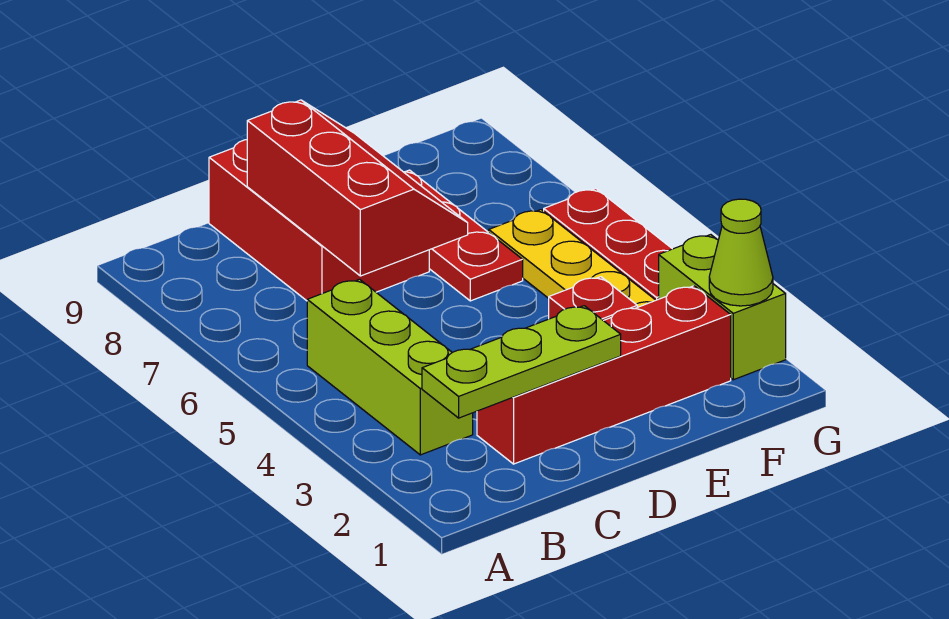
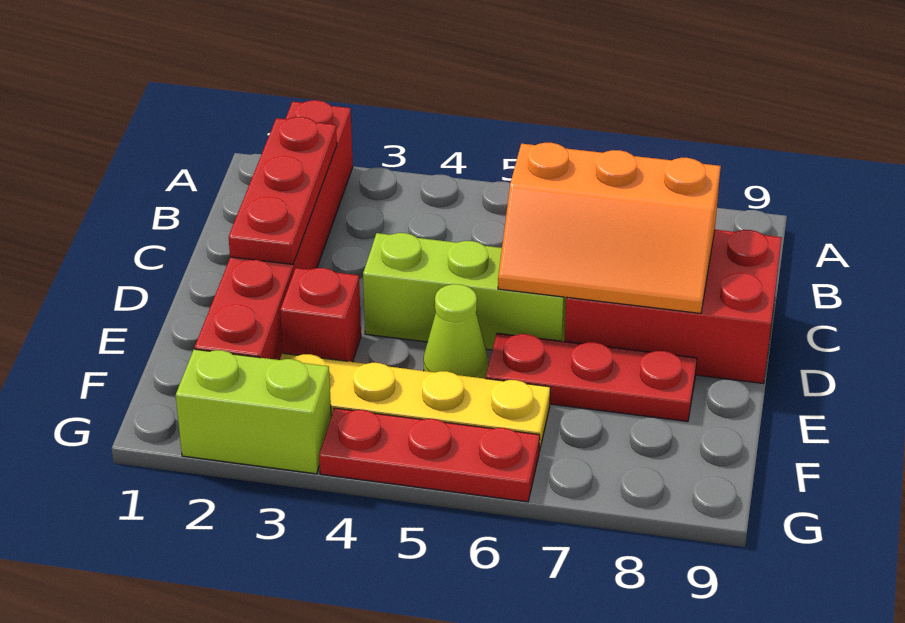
lime 1x3 plate [422,306,621,418] -> red 1x3 plate [229,117,337,264]
lime 1x3 brick [307,279,473,455] -> lime 1x3 brick moved to [363,233,566,350]
red 1x4 brick [477,286,731,464] -> red 1x6 brick [195,100,353,360]
red 2x3 slope [247,100,468,276] -> orange 2x3 slope [498,143,721,313]
lime 1x1 cone [709,199,773,306] -> lime 1x1 cone moved to [424,284,488,379]

